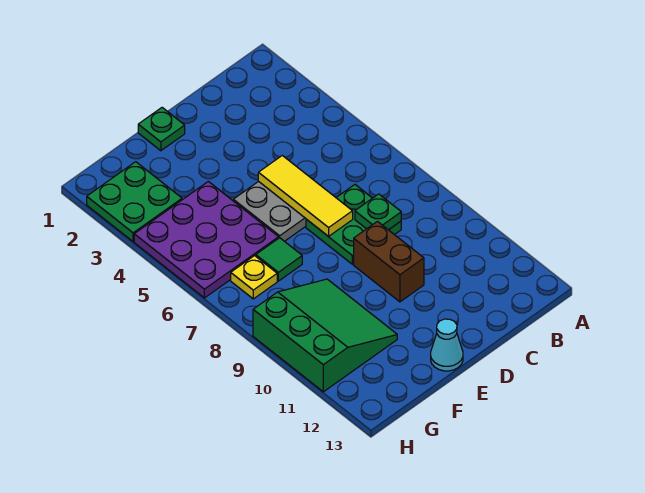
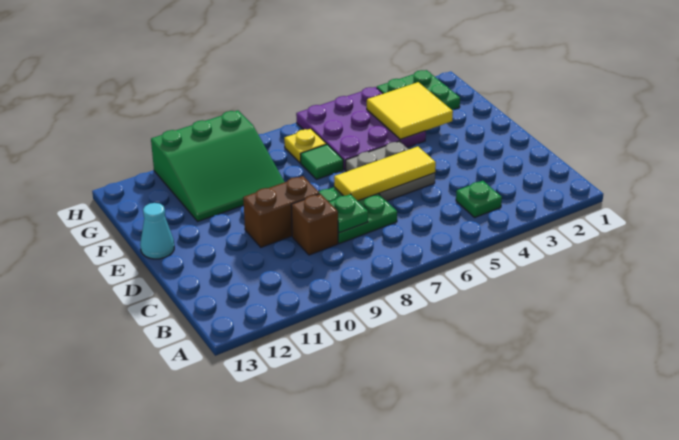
none -> brown 1x1 brick [291,194,338,255]
green 1x1 plate [138,108,185,151] -> green 1x1 plate moved to [456,181,502,217]
none -> yellow 2x2 tile [367,82,453,139]

